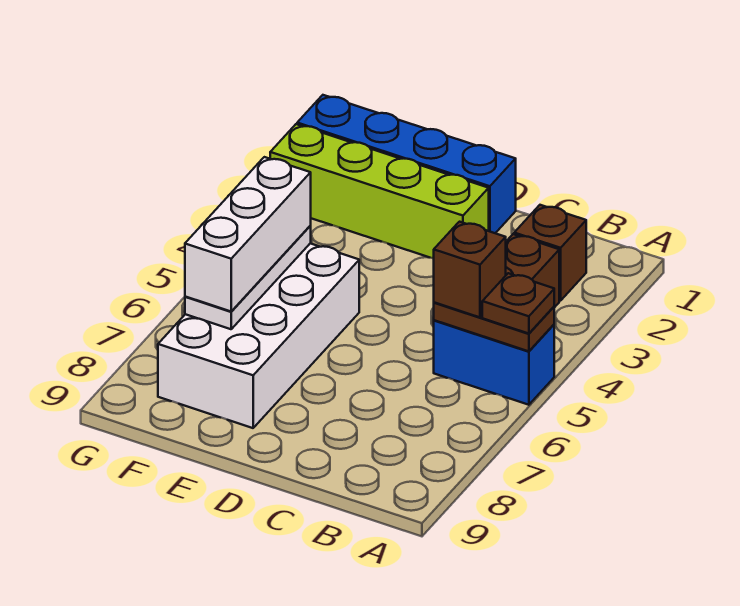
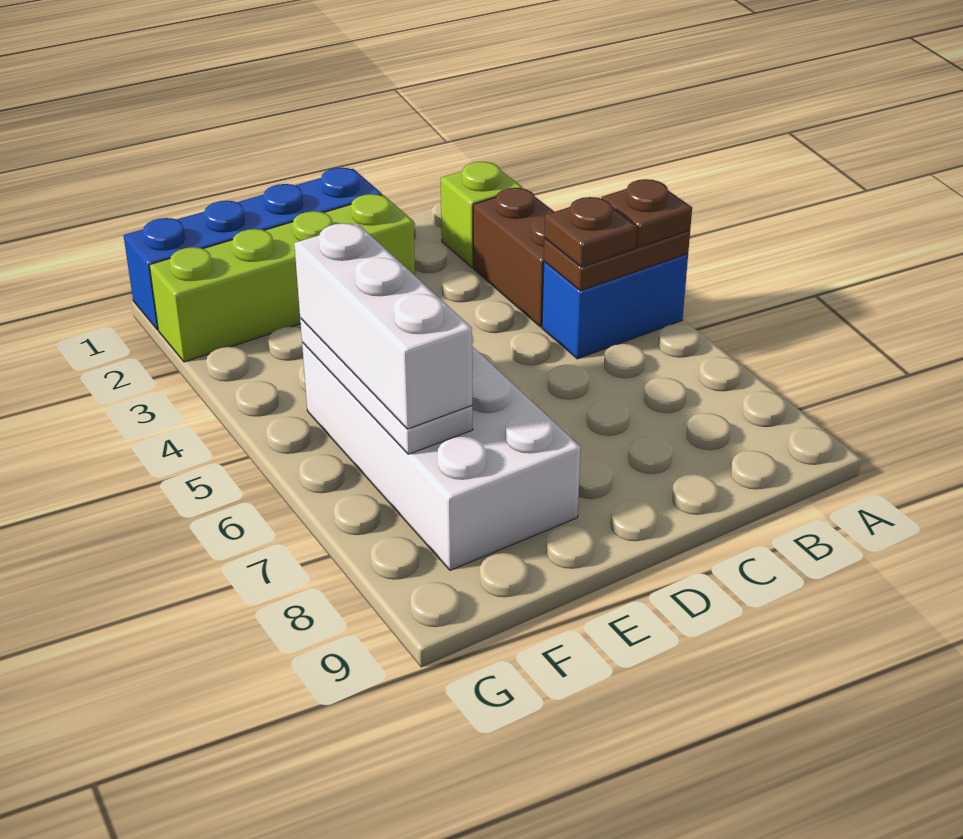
brown 1x1 brick [514,205,586,301] -> lime 1x1 brick [441,162,523,267]
brown 1x1 brick [434,222,506,317] -> brown 1x1 plate [544,197,637,267]

